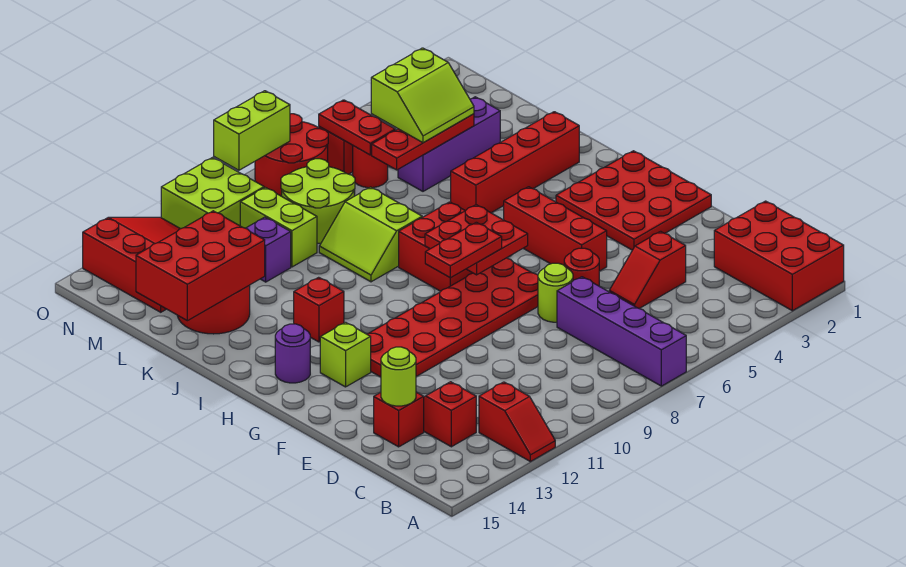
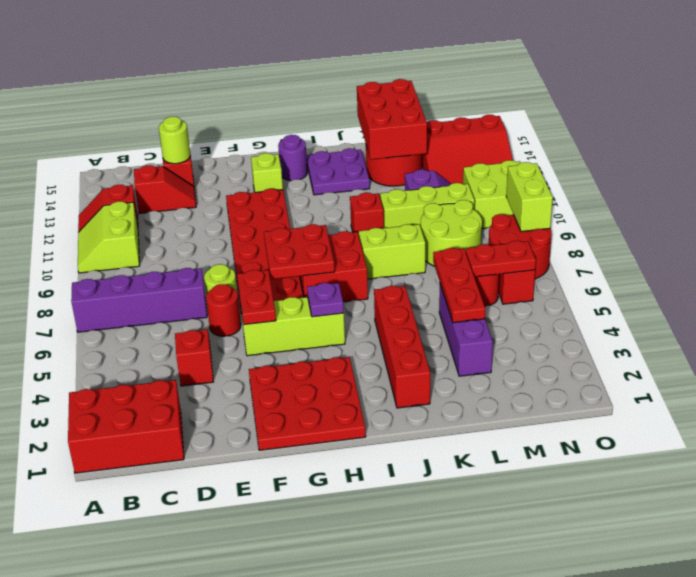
red 1x3 brick [504,187,607,271] -> lime 1x3 brick [241,297,345,356]
red 1x2 plate [425,222,502,278] -> red 1x2 plate moved to [237,270,276,325]
none -> purple 1x1 plate [307,283,344,317]
red 1x1 brick [294,277,344,342] -> red 1x1 brick moved to [350,193,384,232]
none -> purple 2x2 plate [306,148,370,195]
lime 2x2 slope [371,48,474,143] -> lime 2x2 slope moved to [78,201,140,273]
lime 1x2 brick [240,187,317,267] -> lime 1x3 brick [380,183,474,228]

